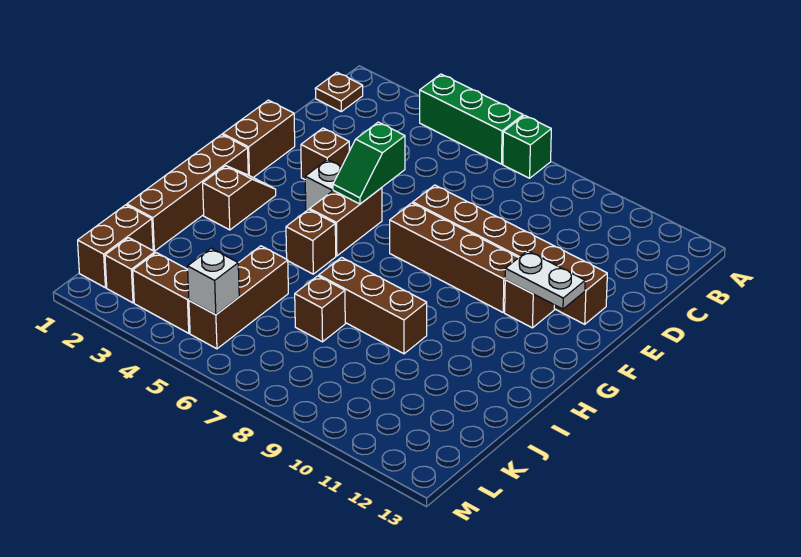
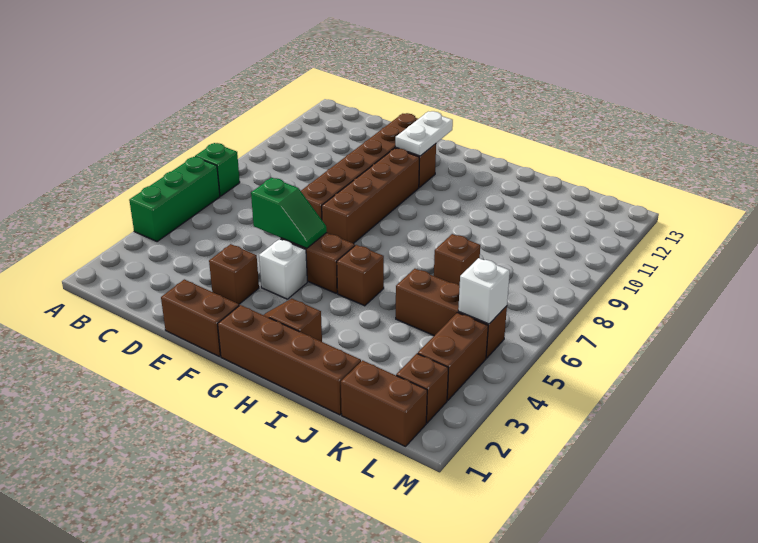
brown 1x1 plate [315,73,363,111] -> none
brown 1x3 brick [319,257,427,354] -> none

